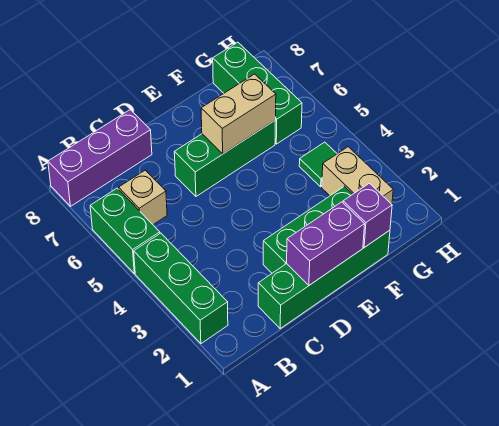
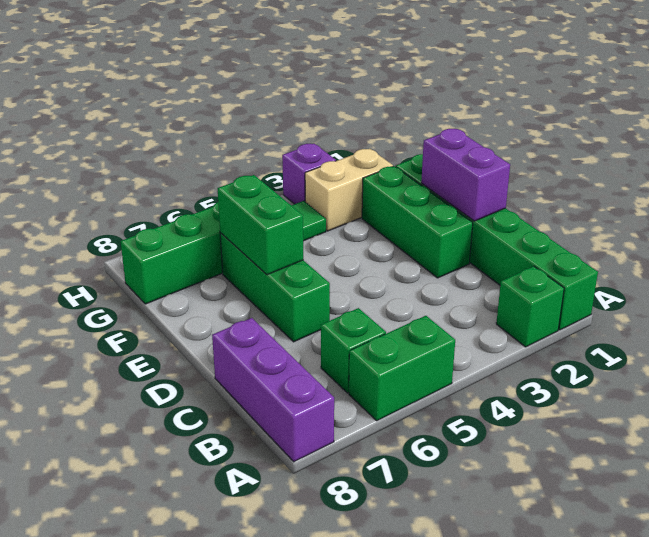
green 1x3 brick [134,233,228,344] -> green 1x1 brick [496,266,564,347]
tan 1x1 brick [119,170,167,225] -> green 1x1 brick [321,308,386,393]
green 1x4 brick [258,230,390,329] -> green 1x6 brick [396,154,598,330]
tan 1x2 brick [201,74,276,154] -> green 1x2 brick [217,175,303,275]
purple 1x1 brick [343,183,392,247] -> purple 1x1 brick moved to [282,144,336,204]

